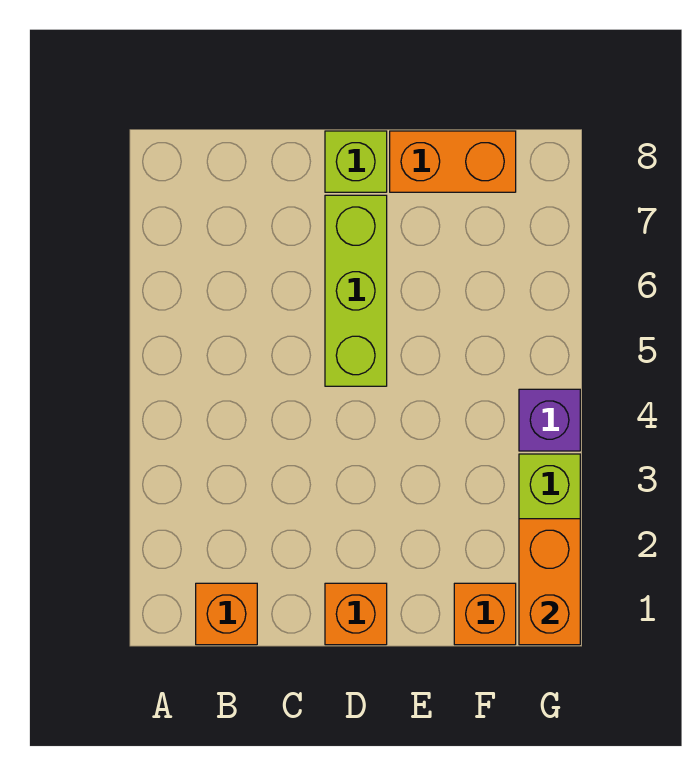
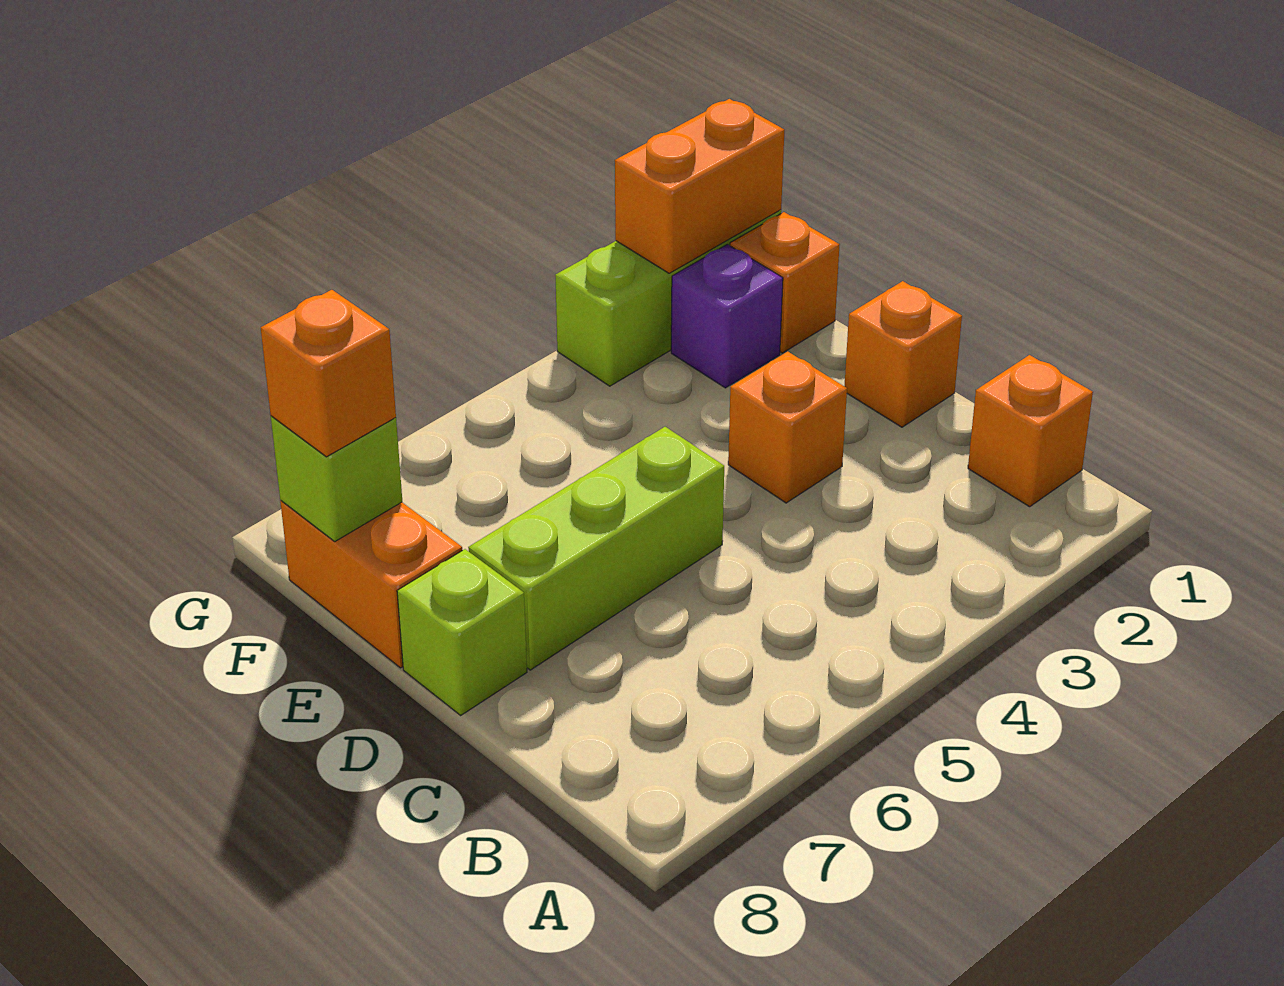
none -> orange 1x1 brick [728,352,847,503]
none -> lime 1x1 brick [271,416,402,541]
none -> orange 1x1 brick [261,290,396,457]
purple 1x1 brick [519,389,580,451] -> purple 1x1 brick moved to [671,244,783,388]

